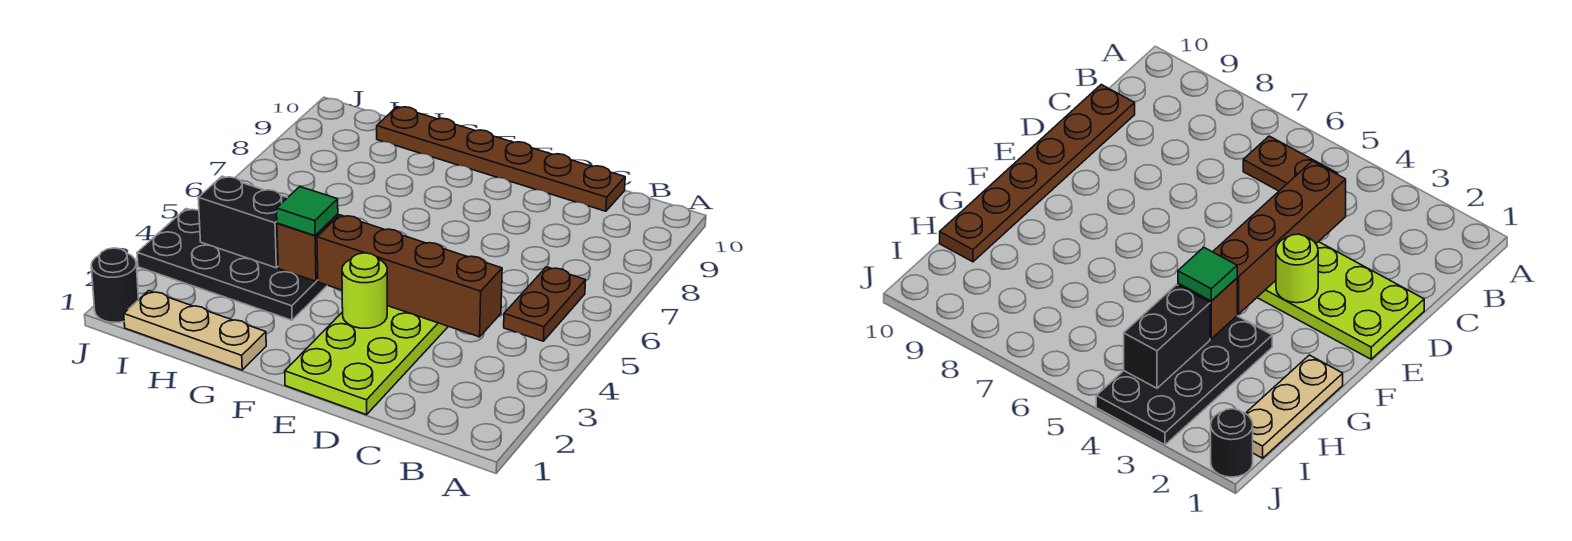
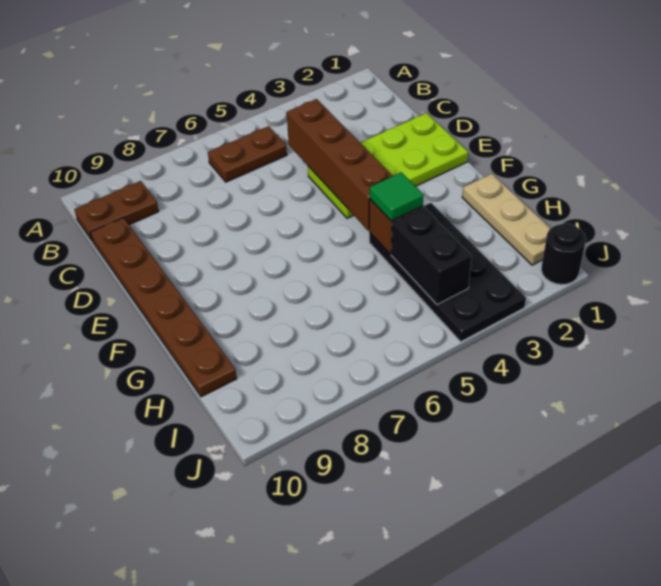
none -> brown 1x2 plate [74,181,159,240]
lime 1x1 round brick [342,253,387,328] -> none

